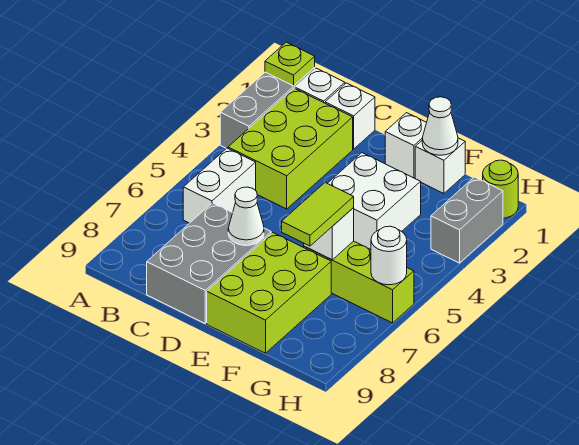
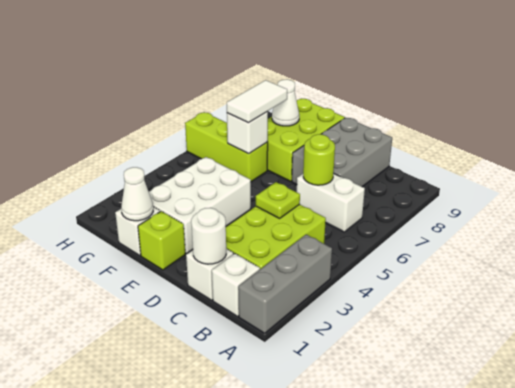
lime 1x1 plate [265,42,315,86] -> lime 1x1 plate moved to [256,182,300,218]
white 1x2 brick [183,148,256,223] -> white 1x2 brick turned to [297,173,365,232]
white 1x1 cone [228,187,264,246] -> white 1x1 cone moved to [272,79,299,126]
white 1x1 brick [385,113,427,178] -> lime 1x1 brick [138,211,185,270]
white 2x2 brick [328,153,421,250] -> white 2x3 brick [149,157,251,253]
lime 1x2 tile [282,183,354,246] -> white 1x2 tile [227,80,287,123]
lime 1x1 round brick [483,160,518,218] -> lime 1x1 round brick moved to [303,134,335,185]
grey 1x2 brick [431,177,503,263] -> none
white 1x1 round brick [371,226,407,285] -> white 1x1 round brick moved to [191,208,226,264]

